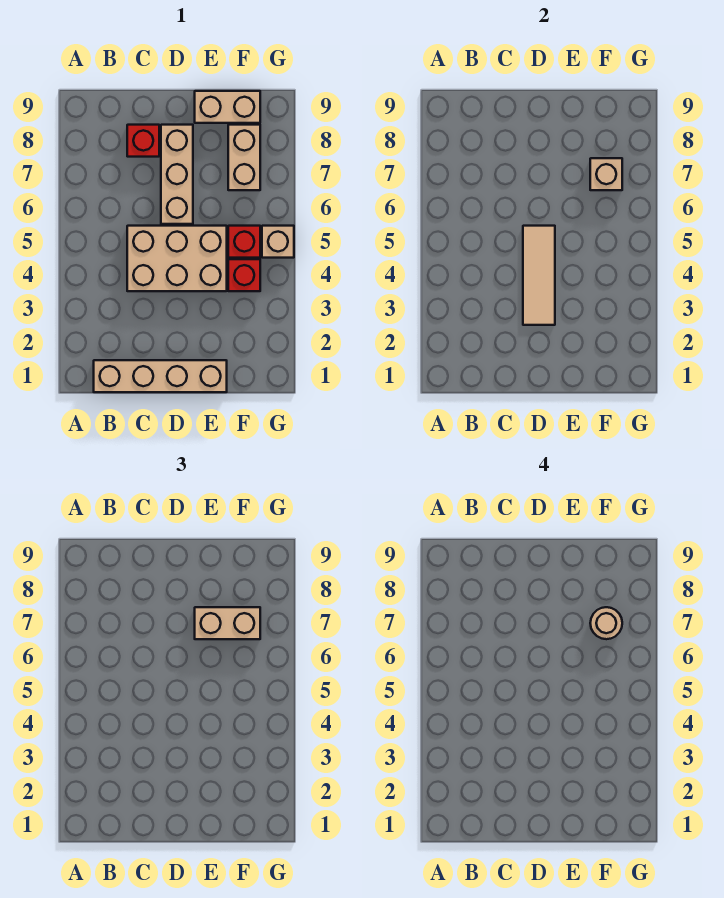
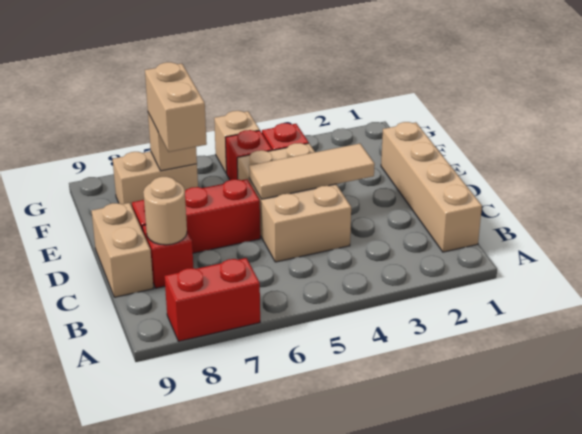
none -> red 1x2 brick [165,258,260,341]
tan 1x3 brick [161,125,193,224] -> red 1x3 brick [132,179,260,253]
tan 1x2 brick [195,91,260,123] -> tan 1x2 brick moved to [92,203,154,297]
tan 1x1 round brick [590,607,622,639] -> tan 1x1 round brick moved to [143,177,187,245]

